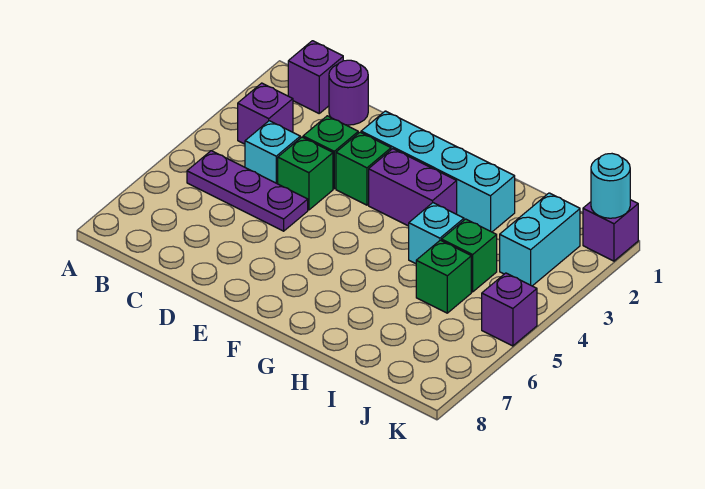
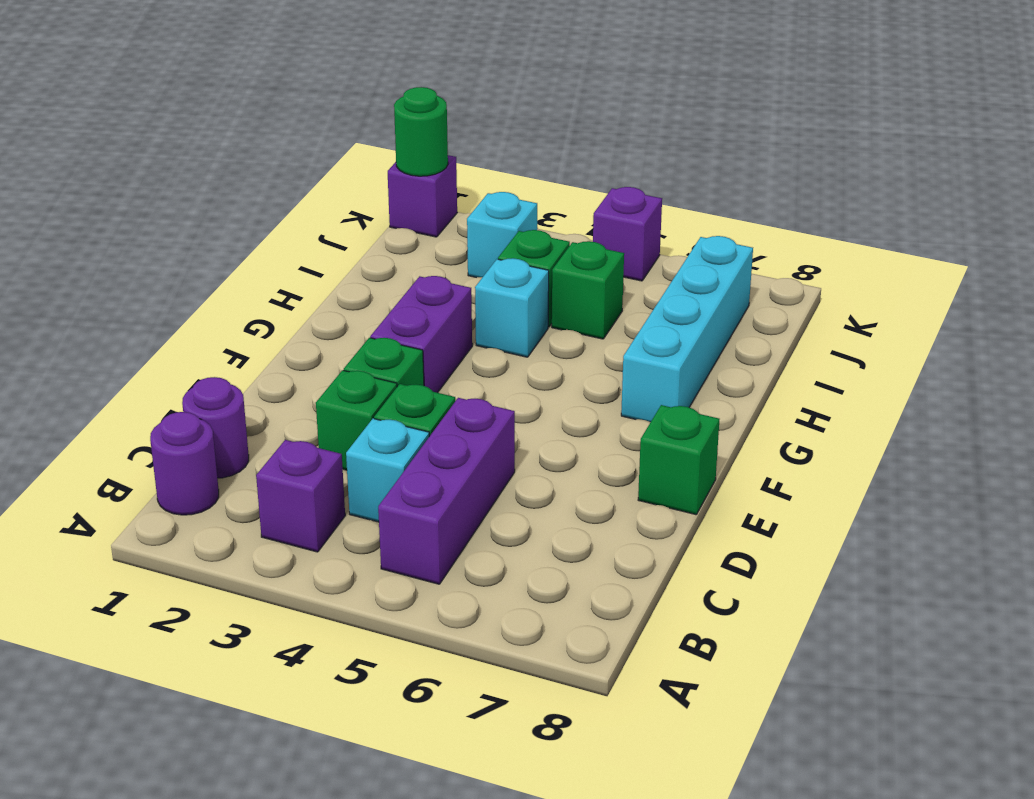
purple 1x1 brick [288,41,343,113] -> purple 1x1 round brick [150,412,219,515]
purple 1x3 plate [187,151,308,231] -> purple 1x3 brick [378,398,515,584]
cyan 1x4 brick [361,111,515,232] -> cyan 1x4 brick moved to [621,236,753,422]
none -> green 1x1 brick [638,405,720,515]
cyan 1x2 brick [500,193,580,286] -> cyan 1x1 brick [467,192,537,278]
cyan 1x1 round brick [591,154,630,218] -> green 1x1 round brick [394,87,448,176]

